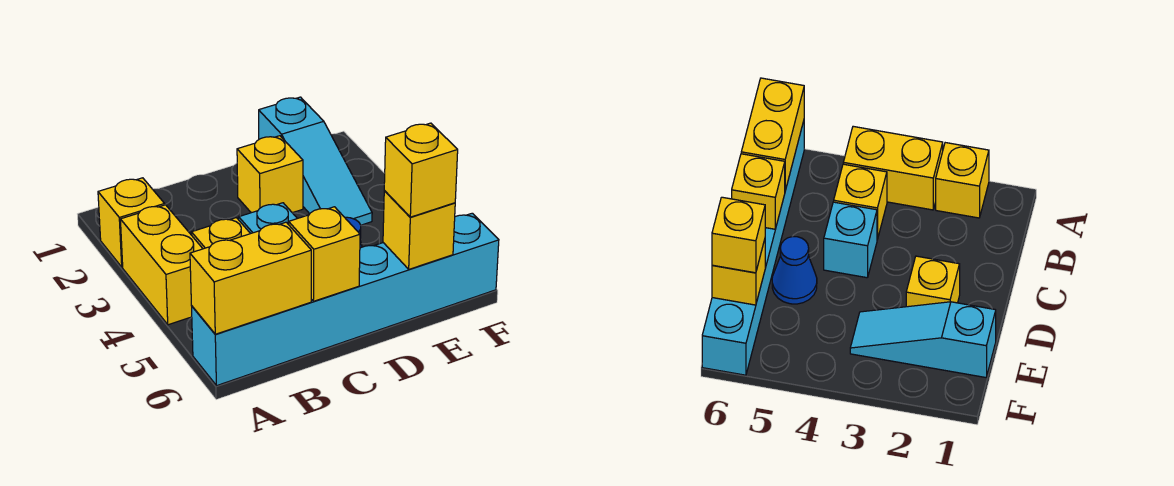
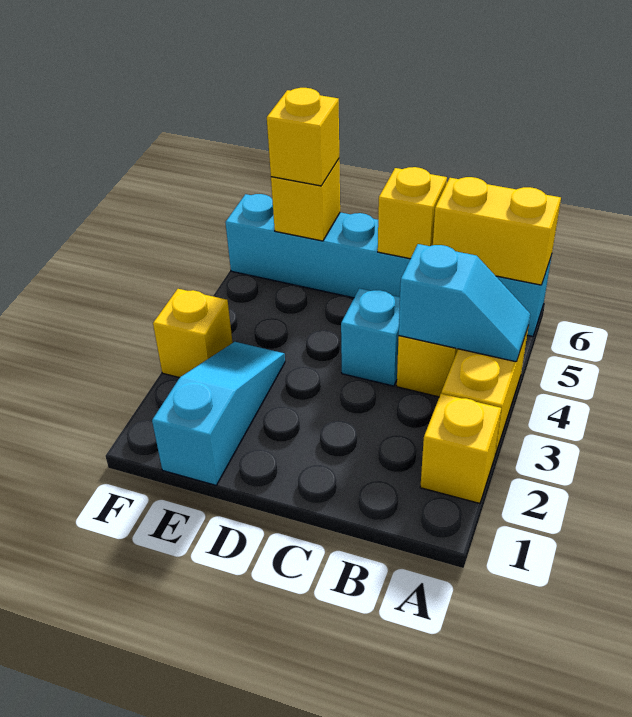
none -> cyan 1x2 slope [399,244,530,362]
yellow 1x1 brick [237,136,303,213] -> yellow 1x1 brick moved to [153,289,233,378]
blue 1x1 cone [772,237,817,304] -> none

